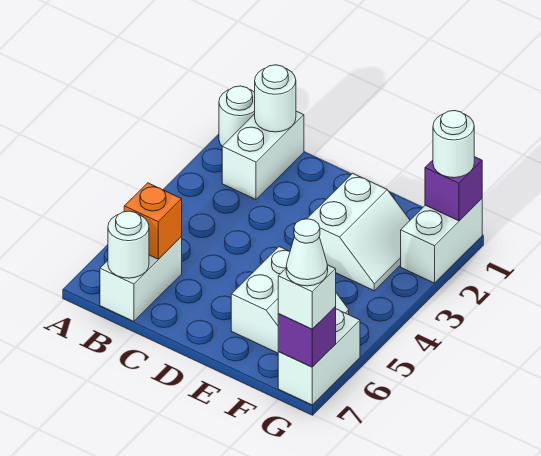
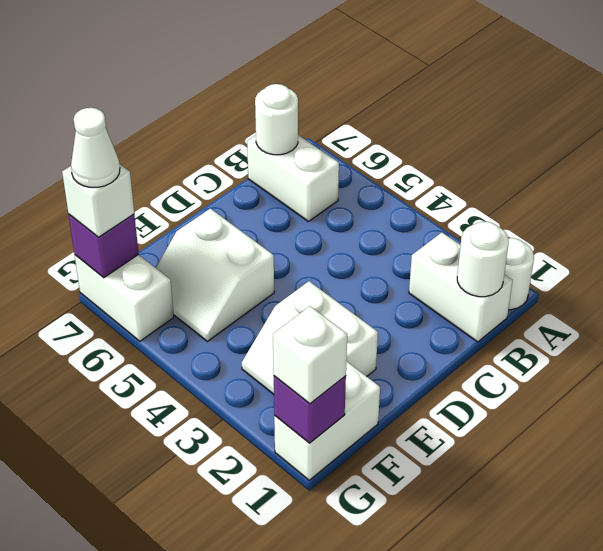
orange 1x1 brick [124,183,182,259] -> none
white 1x2 brick [401,199,482,283] -> white 1x2 brick turned to [274,361,380,480]
white 1x1 round brick [433,111,474,178] -> white 1x1 brick [273,306,347,404]

